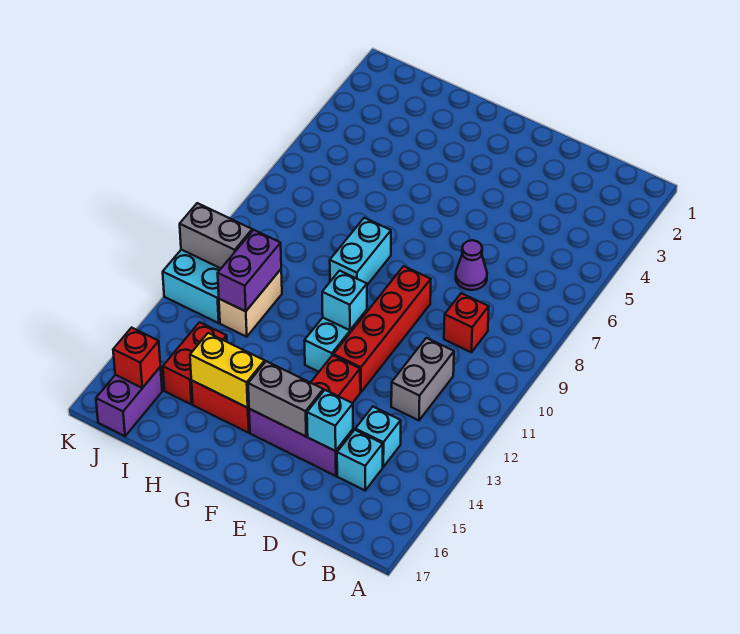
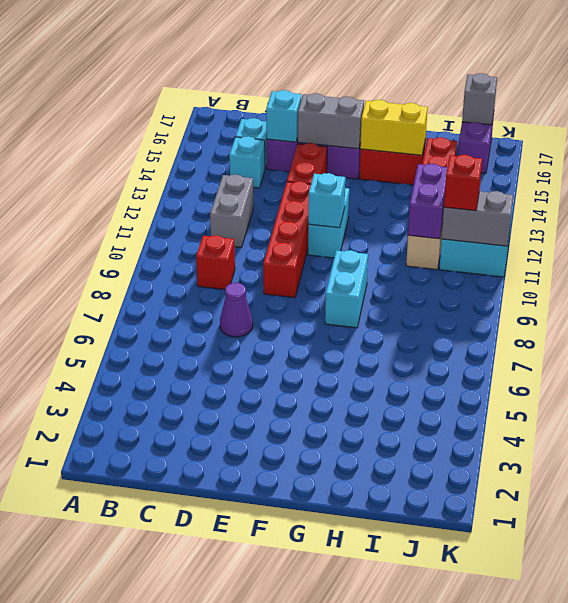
red 1x1 brick [113,328,160,388] -> red 1x1 brick moved to [444,155,482,211]
none -> grey 1x1 brick [462,73,497,125]

